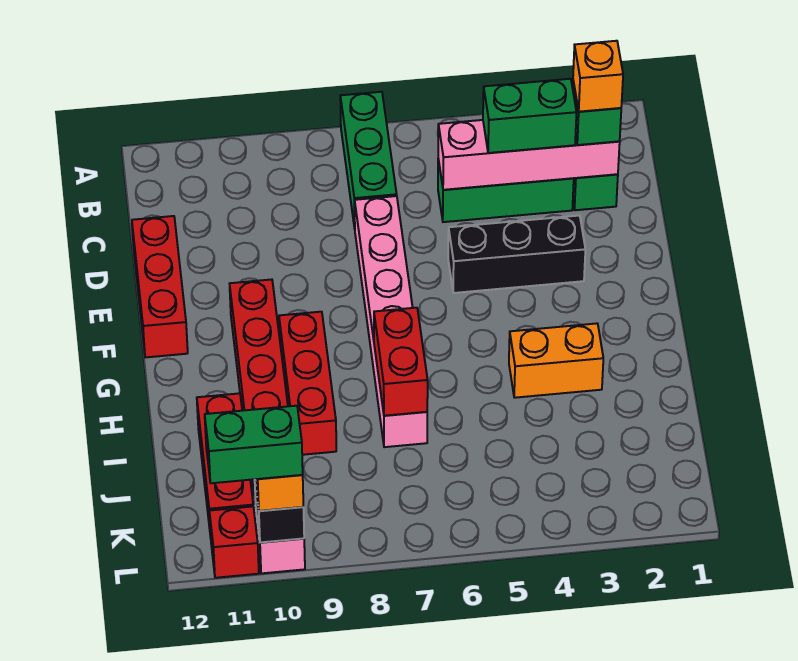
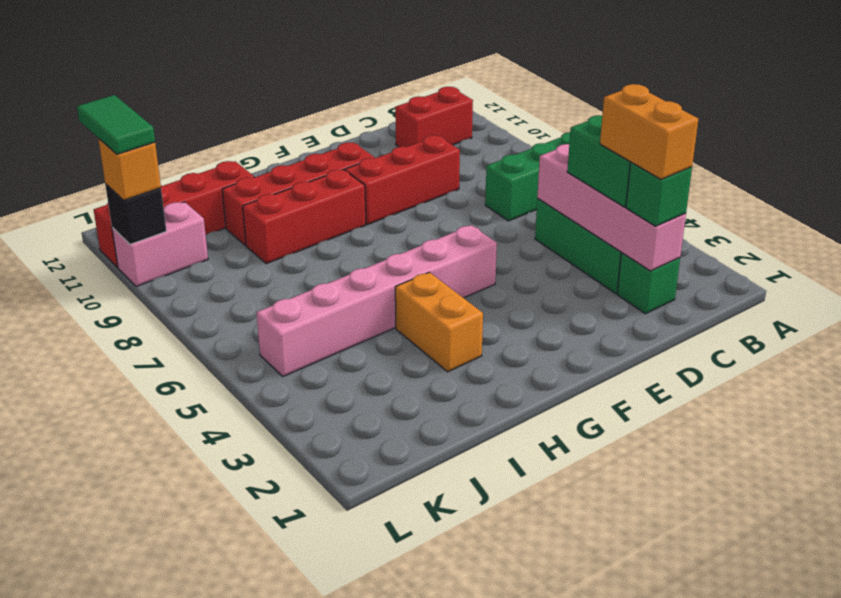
orange 1x1 brick [573,41,623,112] -> orange 1x2 brick [600,84,698,179]
pink 1x6 brick [355,196,427,447] -> pink 1x6 brick moved to [256,225,497,376]
red 1x3 brick [132,216,188,357] -> red 1x3 brick moved to [345,135,460,224]
black 1x3 brick [448,216,585,293] -> none
red 1x2 brick [374,308,428,416] -> red 1x2 brick moved to [395,87,473,147]
green 1x2 brick [205,406,303,483] -> green 1x2 tile [77,95,155,154]

